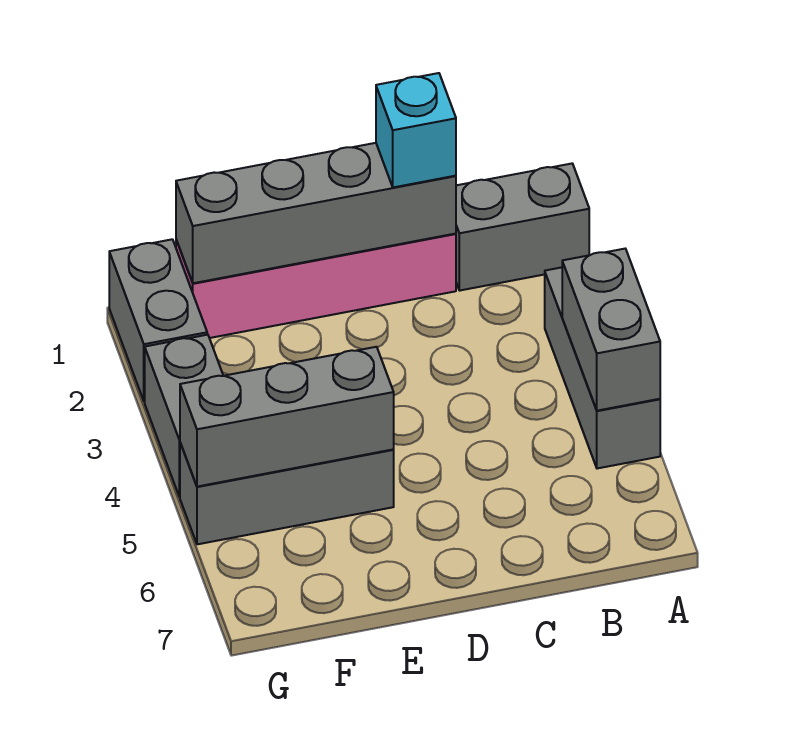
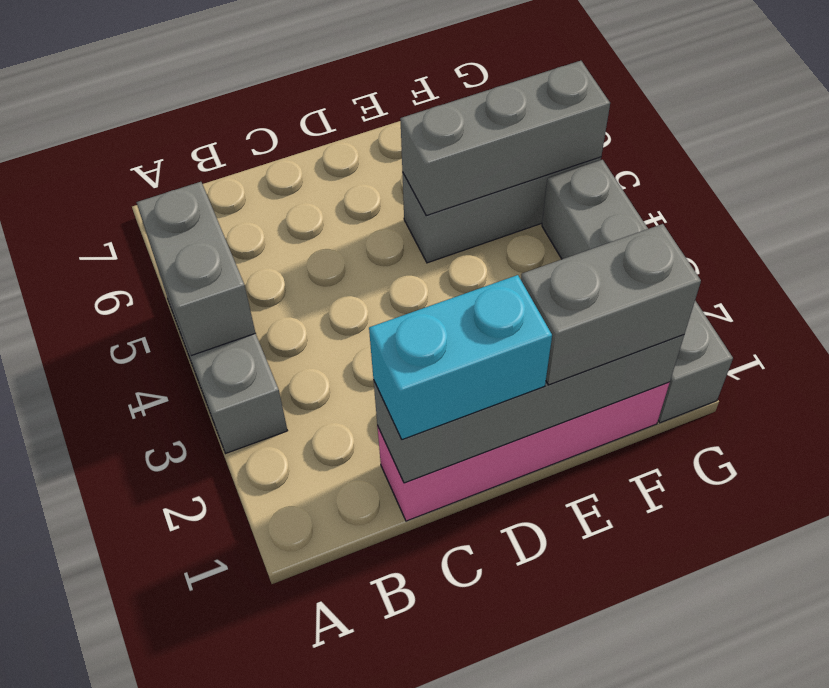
grey 1x2 brick [456,164,589,291] -> grey 1x2 brick moved to [521,224,701,385]
cyan 1x1 brick [376,73,456,187] -> cyan 1x2 brick [369,275,552,440]

